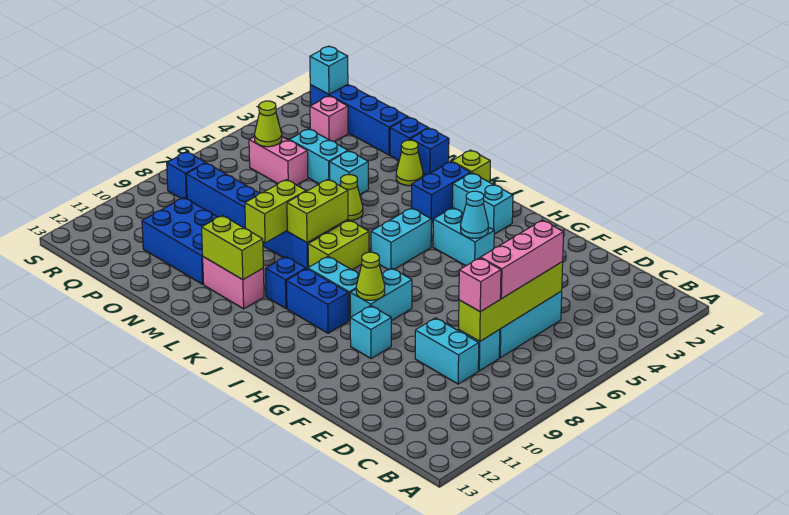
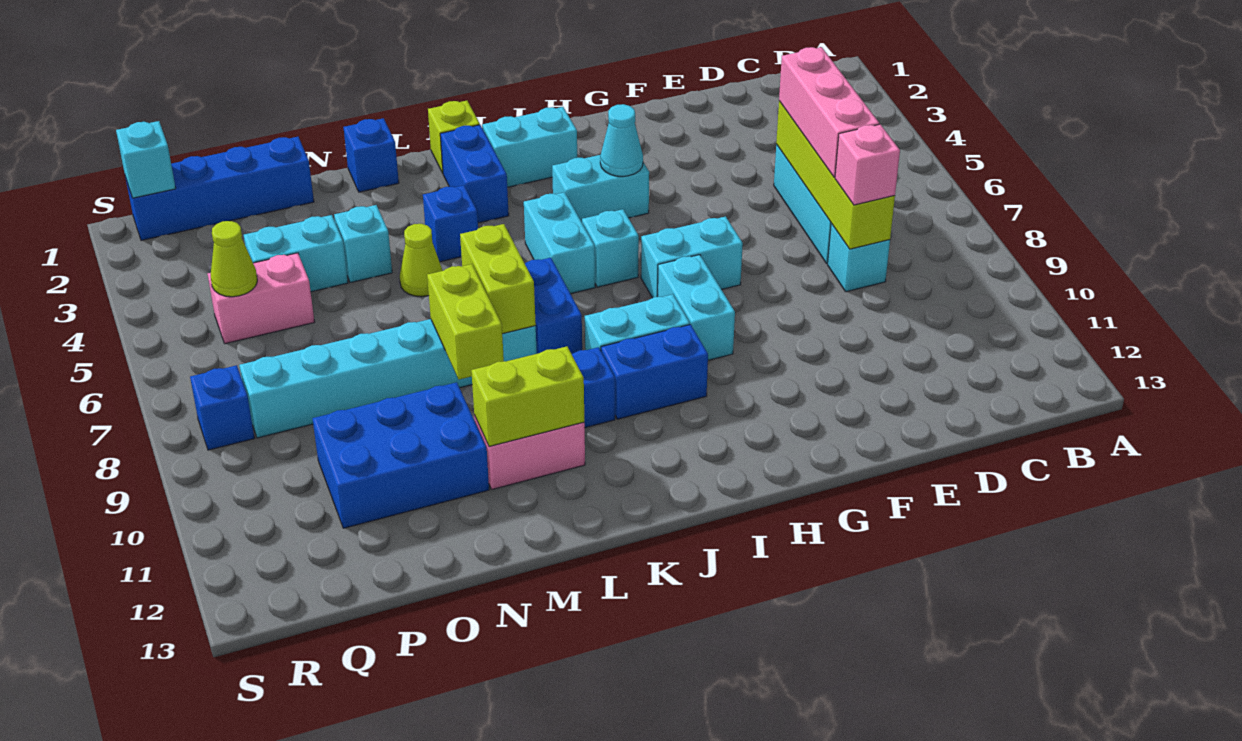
cyan 1x2 brick [415,318,479,384] -> cyan 1x2 brick moved to [641,216,743,298]
cyan 1x1 brick [350,306,391,359] -> cyan 1x1 brick moved to [582,209,639,287]
lime 1x1 cone [356,252,385,300] -> none
lime 1x2 brick [308,220,369,270] -> blue 1x2 brick [525,258,582,354]
blue 1x6 brick [186,163,327,269] -> cyan 1x6 brick [239,319,537,438]
lime 1x1 cone [396,140,423,186] -> none
blue 1x1 brick [390,117,428,160] -> blue 1x1 brick moved to [423,185,478,262]
pink 1x1 brick [310,96,348,142] -> none

